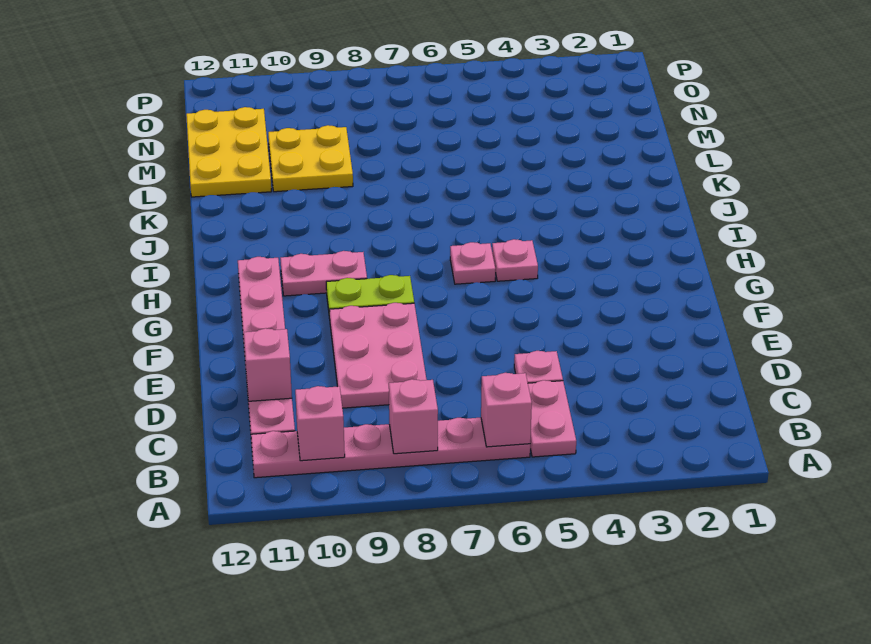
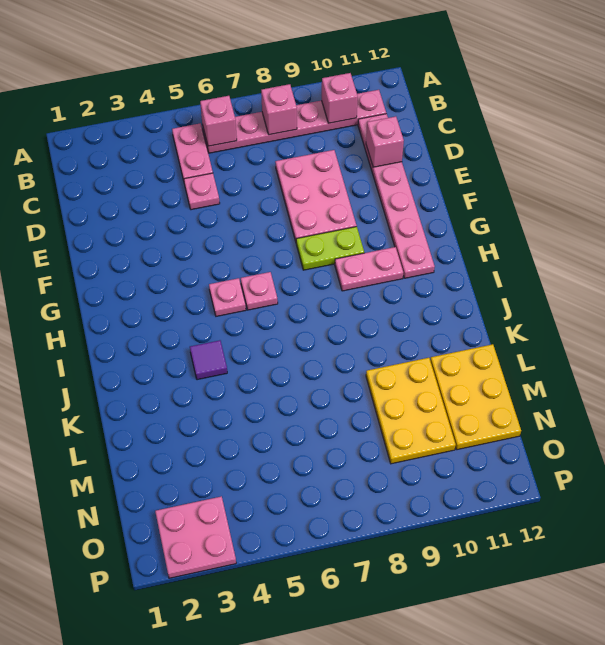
none -> purple 1x1 tile [190,340,227,380]
yellow 2x2 plate [268,125,353,192] -> yellow 2x3 plate [366,358,456,464]
none -> pink 2x2 plate [155,496,236,578]

